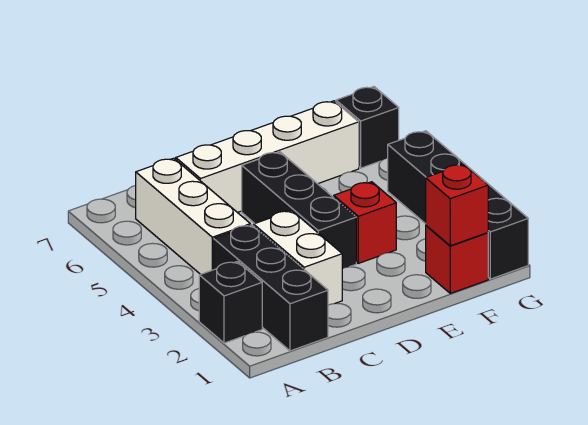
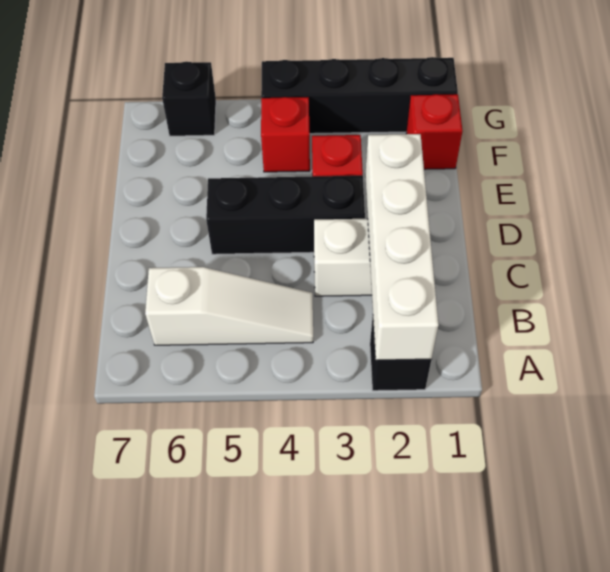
black 1x3 brick [214,225,328,351] -> none
white 1x3 brick [136,158,250,274] -> white 1x3 slope [145,267,313,345]
white 1x4 brick [176,101,359,213] -> white 1x4 brick moved to [365,134,439,360]
red 1x1 brick [426,164,488,246] -> red 1x1 brick moved to [261,97,310,172]

